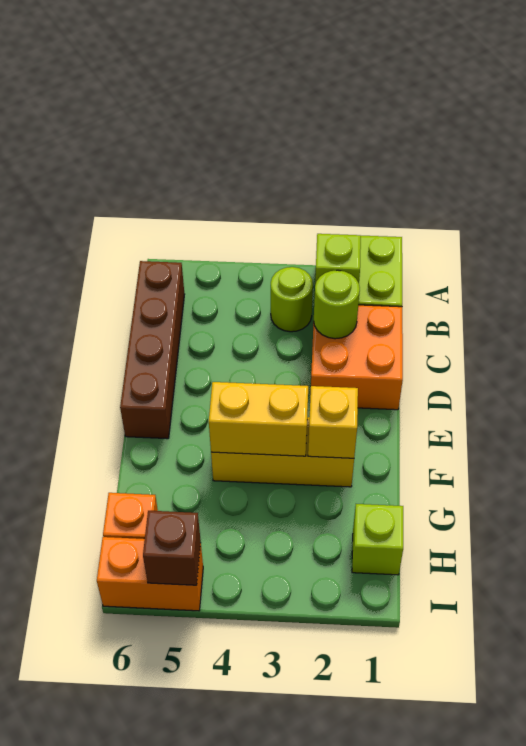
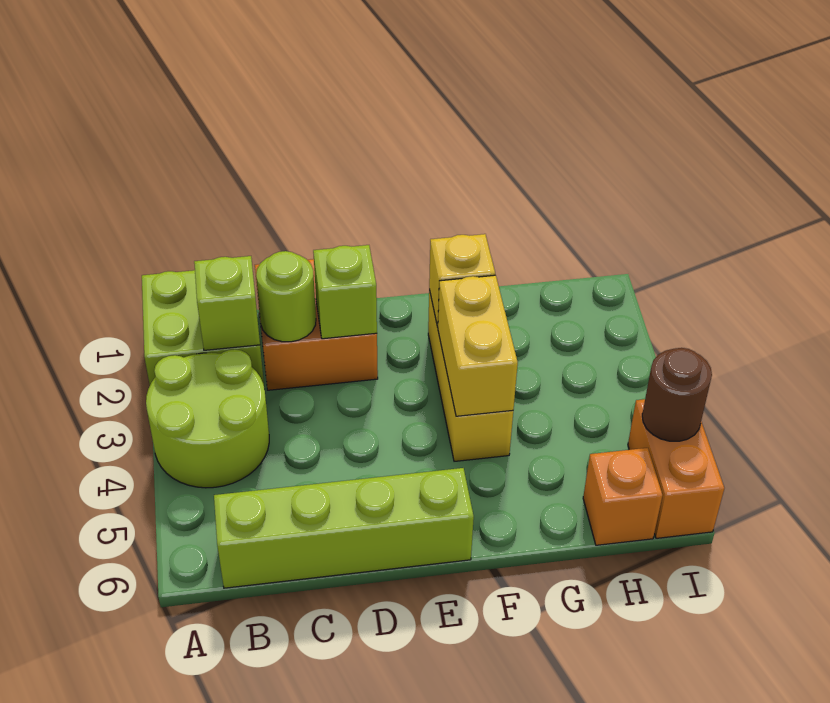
lime 1x1 round brick [271,267,313,332] -> lime 2x2 round brick [146,349,269,488]
brown 1x4 brick [120,261,185,439] -> lime 1x4 brick [214,468,474,588]
lime 1x1 brick [352,504,403,575] -> lime 1x1 brick moved to [313,245,377,339]
brown 1x1 brick [143,511,201,585] -> brown 1x1 round brick [642,348,712,441]

